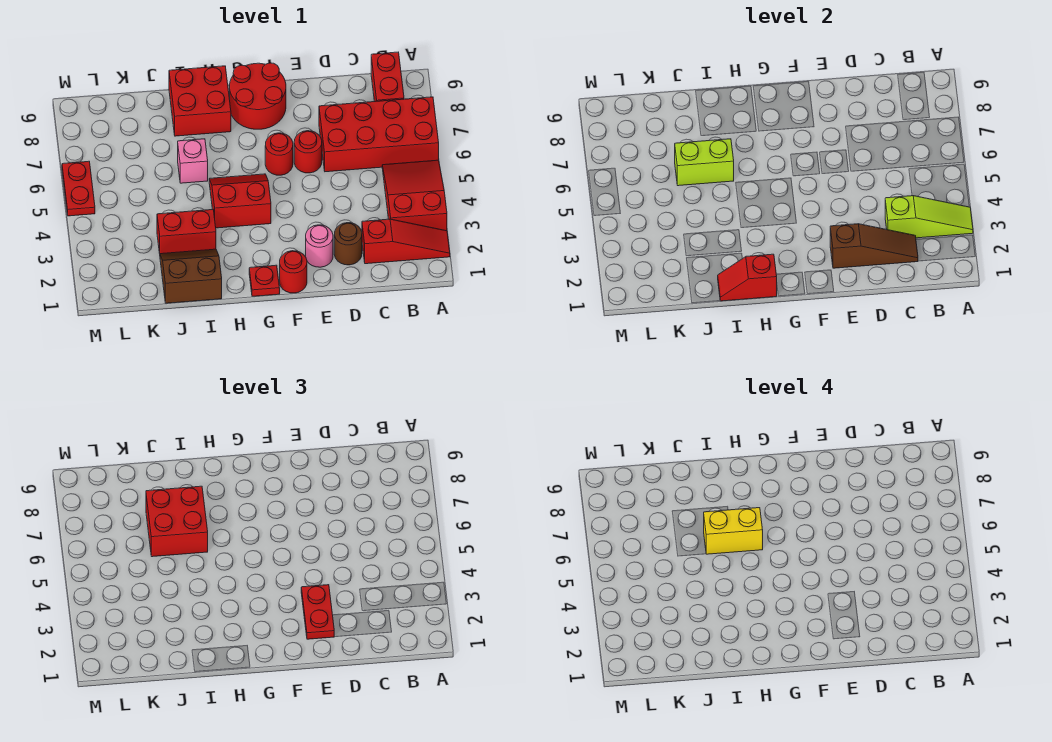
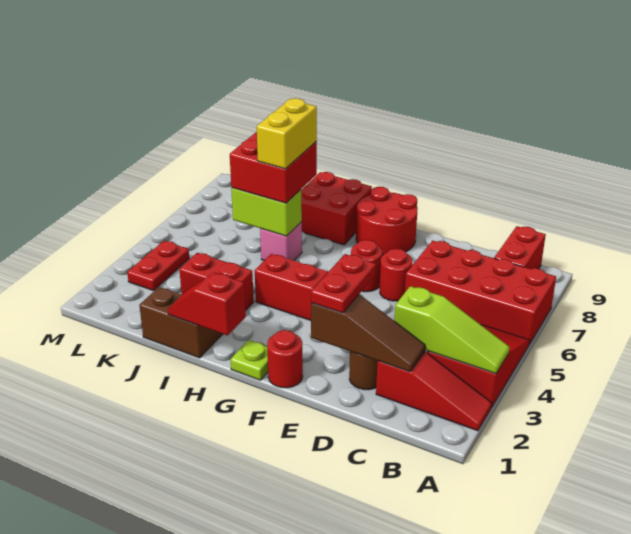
pink 1x1 round brick [306,225,333,267] -> none
red 1x1 plate [249,265,280,296] -> lime 1x1 plate [231,340,268,380]
yellow 1x2 brick [704,508,763,554] -> yellow 1x2 brick turned to [257,98,317,169]
red 1x2 plate [62,161,95,216] -> red 1x2 plate moved to [127,241,189,291]

